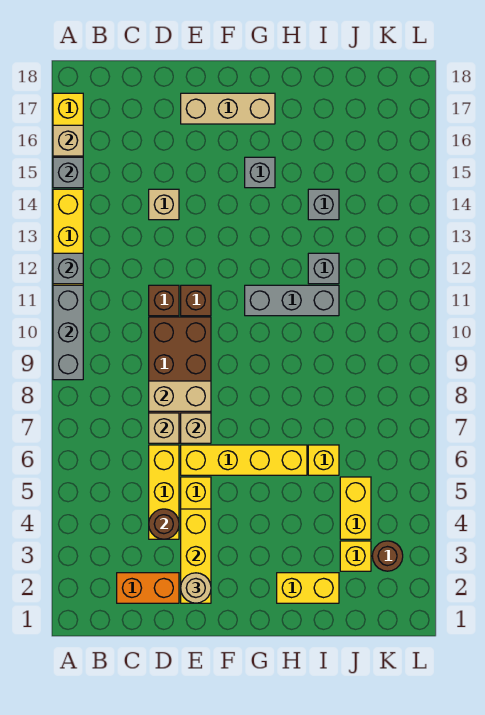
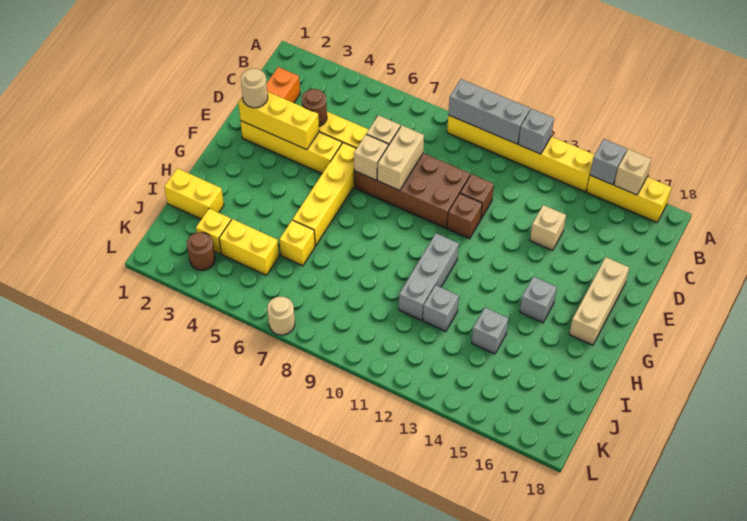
yellow 1x2 brick [277,573,339,603] -> yellow 1x2 brick turned to [164,168,224,219]
none -> tan 1x1 round brick [267,297,295,335]

